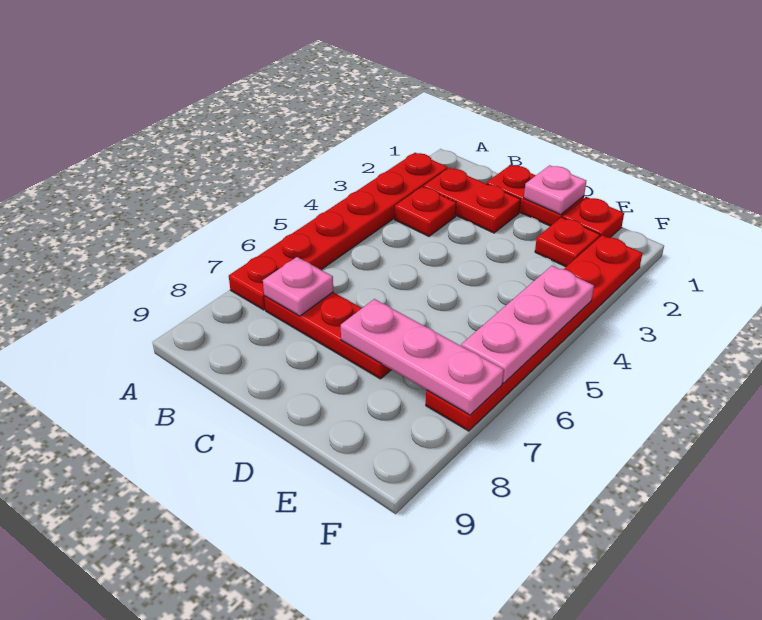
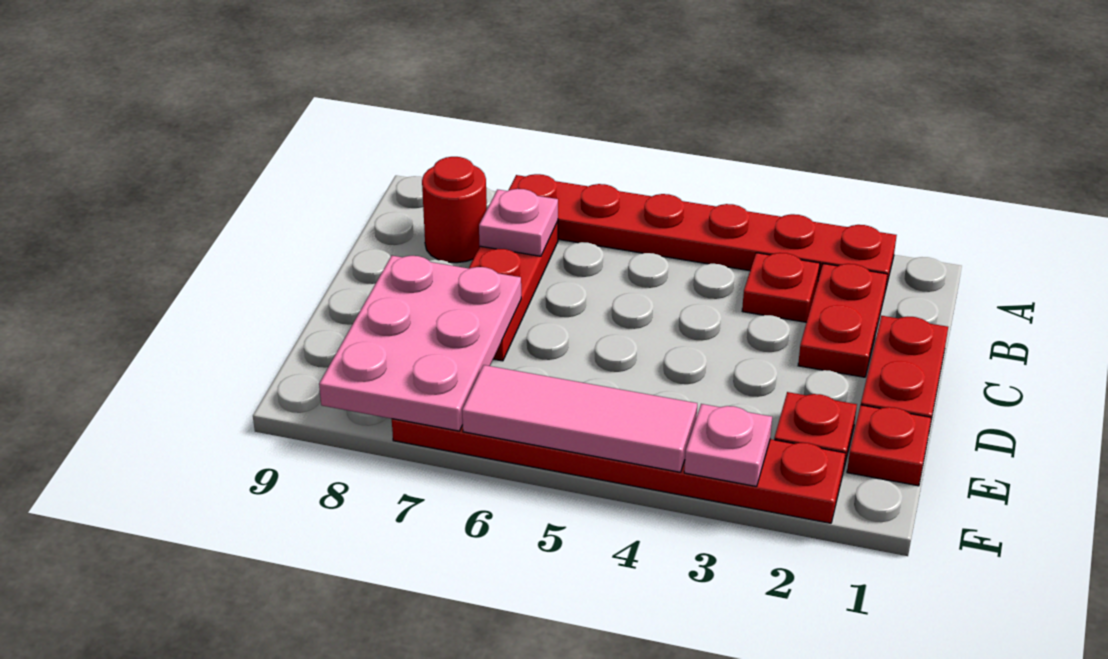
none -> red 1x1 round brick [422,157,487,263]
pink 1x1 plate [524,165,586,215] -> pink 1x1 plate moved to [684,404,772,487]
pink 1x3 plate [341,299,504,415] -> pink 2x3 plate [319,256,521,431]
pink 1x3 plate [461,266,594,383] -> pink 1x3 tile [462,365,697,472]

